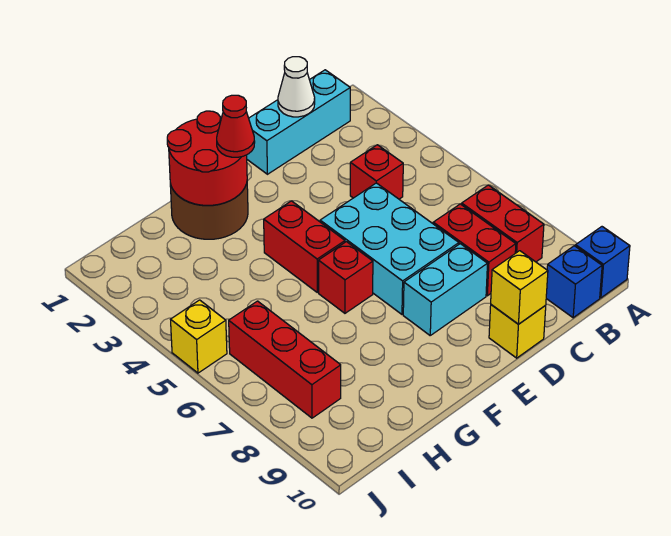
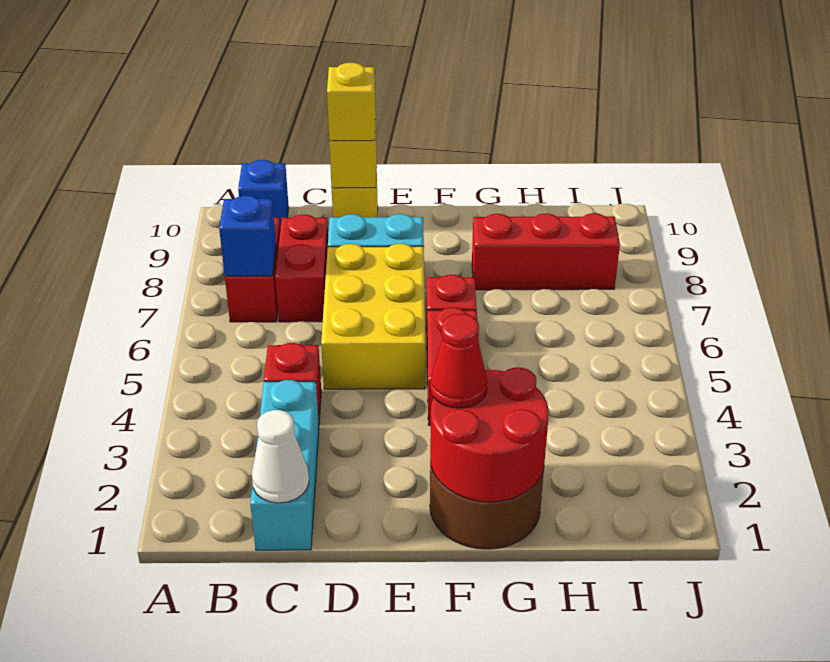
blue 1x1 brick [576,227,630,298] -> blue 1x1 brick moved to [219,196,276,276]
cyan 1x3 brick [247,70,350,174] -> cyan 1x3 brick turned to [250,380,319,550]
cyan 2x3 brick [320,183,459,314] -> yellow 2x3 brick [321,244,425,389]
red 1x3 brick [229,301,341,418] -> red 1x3 brick turned to [472,213,620,290]
yellow 1x1 brick [171,300,227,373] -> yellow 1x1 brick moved to [327,63,376,141]

